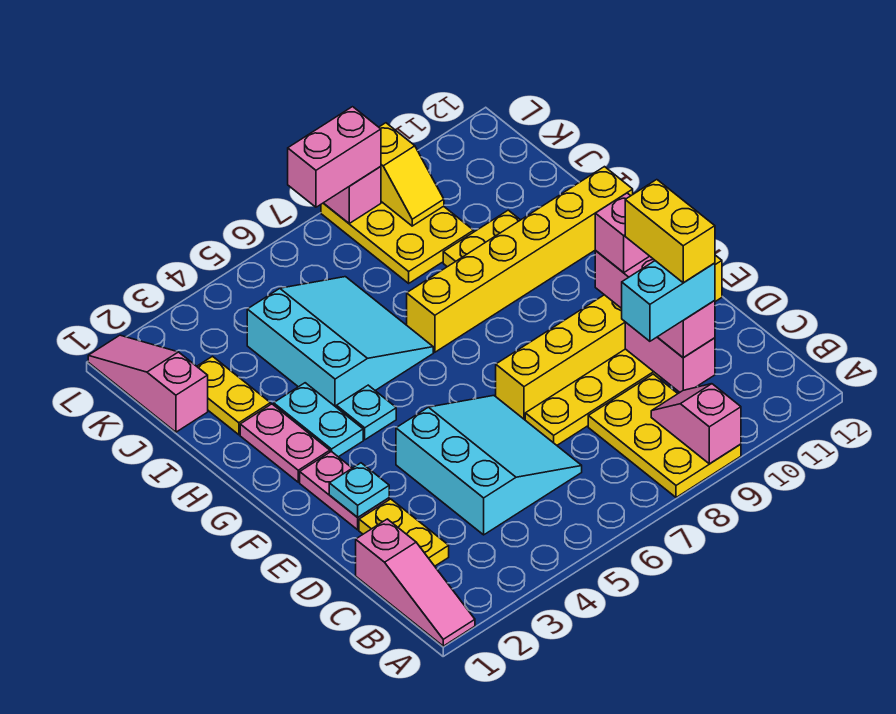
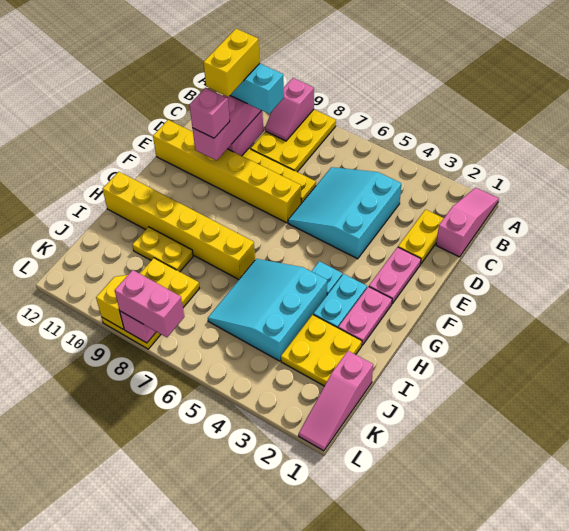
cyan 1x1 plate [329,463,389,517] -> none
yellow 1x2 plate [197,356,271,435] -> yellow 2x2 plate [281,315,362,386]

